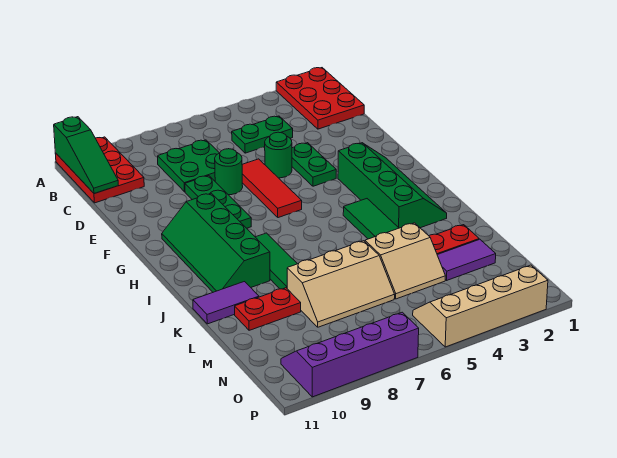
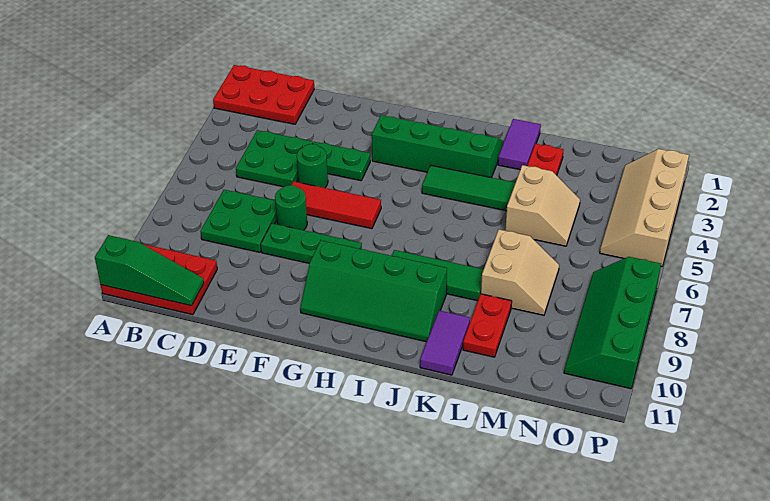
green 1x2 plate [232,116,293,153] -> green 2x2 plate [236,130,313,187]
tan 2x3 slope [287,241,395,327] -> tan 2x2 slope [481,229,559,315]
purple 1x2 tile [437,239,496,280] -> purple 1x2 tile moved to [498,119,541,170]
purple 2x4 slope [281,312,419,397] -> green 2x4 slope [564,257,661,389]

